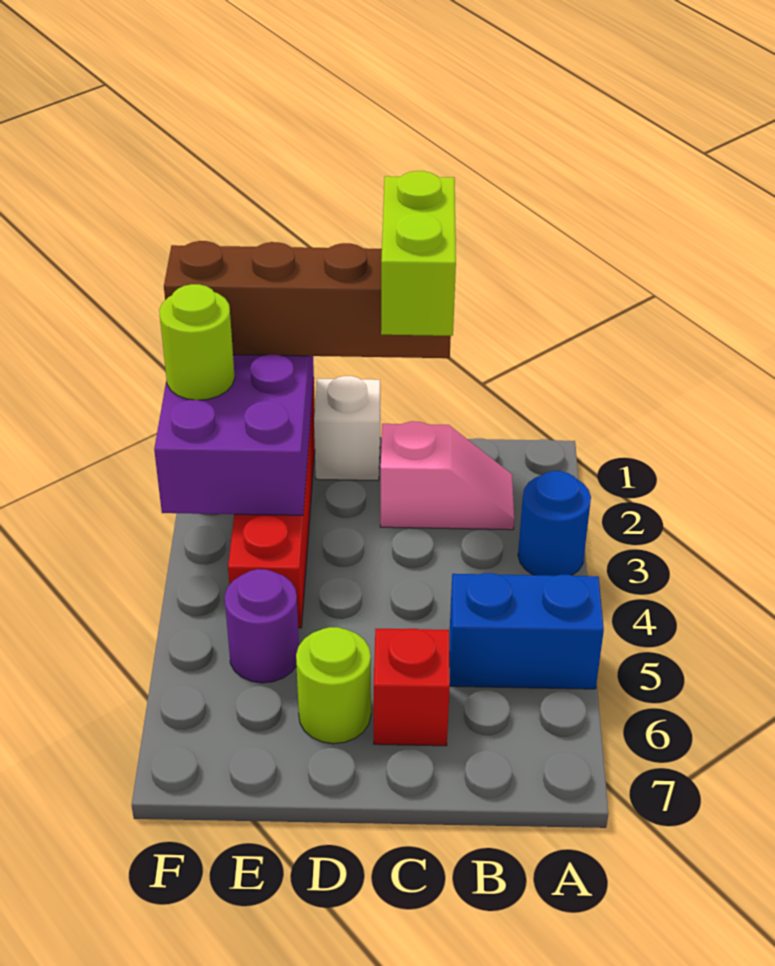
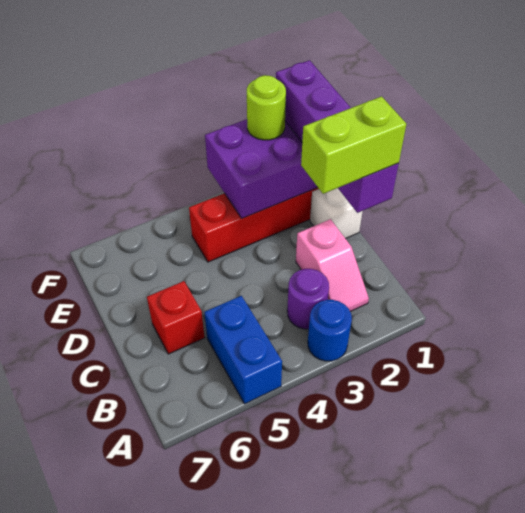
brown 1x4 brick [164,241,451,358] -> purple 1x4 brick [276,60,399,213]
lime 1x1 round brick [296,627,371,744] -> none
purple 1x1 round brick [225,569,299,683] -> purple 1x1 round brick moved to [287,269,329,329]

